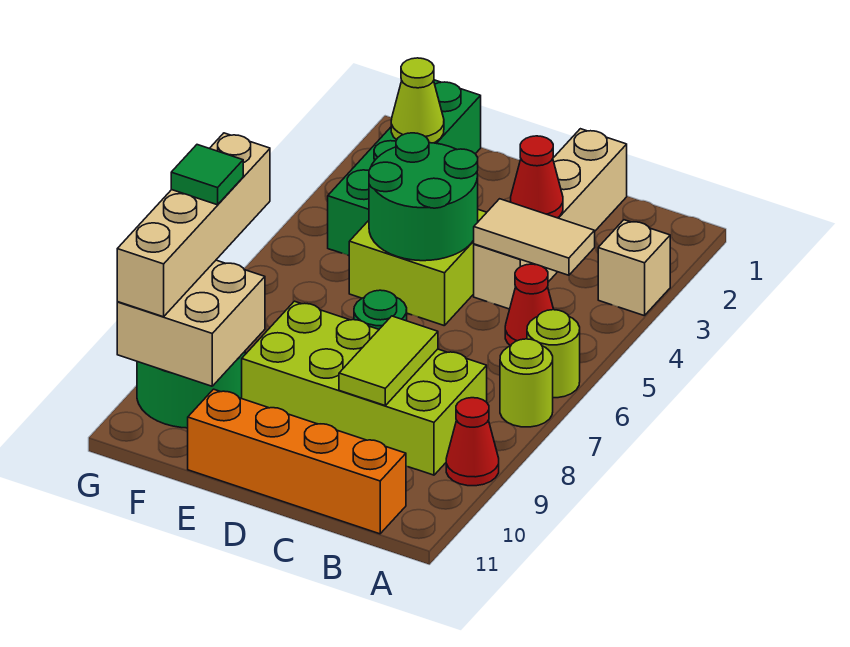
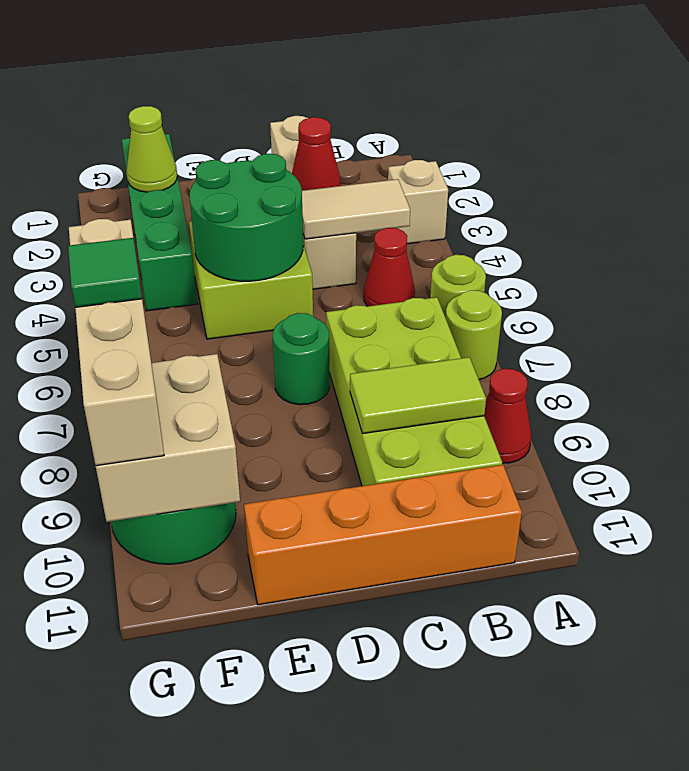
lime 2x4 brick [242,301,487,475] -> lime 2x4 brick turned to [326,297,502,486]
lime 1x2 tile [339,316,438,405] -> lime 1x2 tile turned to [350,357,486,434]

